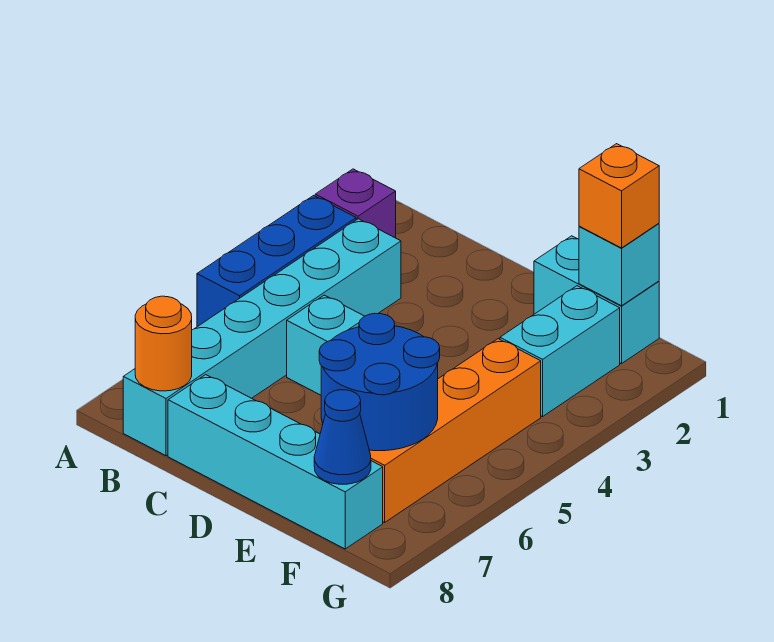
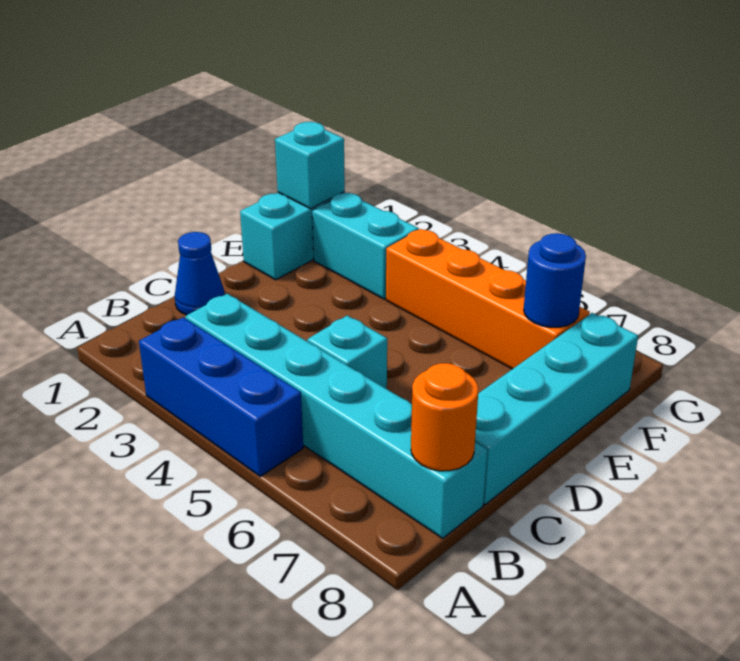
purple 1x1 brick [315,169,396,238] -> none
blue 2x2 round brick [319,313,440,451] -> blue 1x1 round brick [524,233,586,327]
orange 1x1 brick [579,144,659,248] -> none
blue 1x1 cone [314,390,371,484] -> blue 1x1 cone moved to [175,232,225,315]

